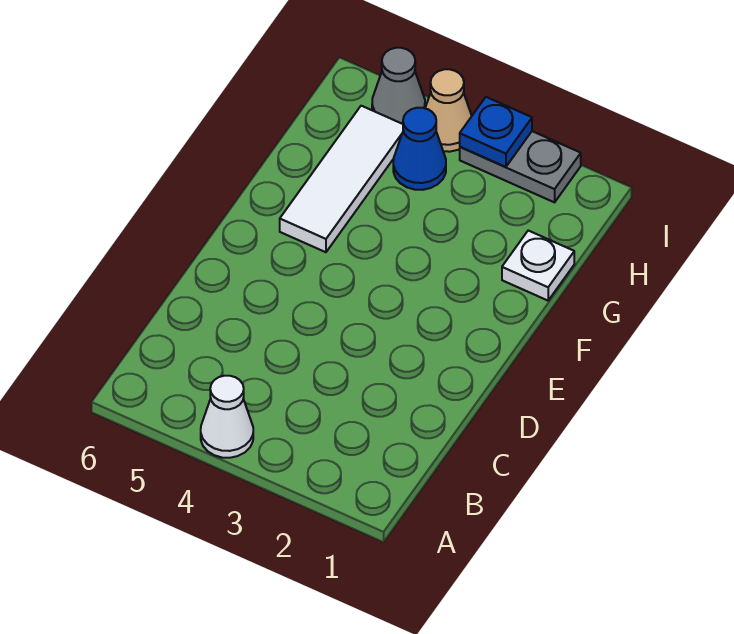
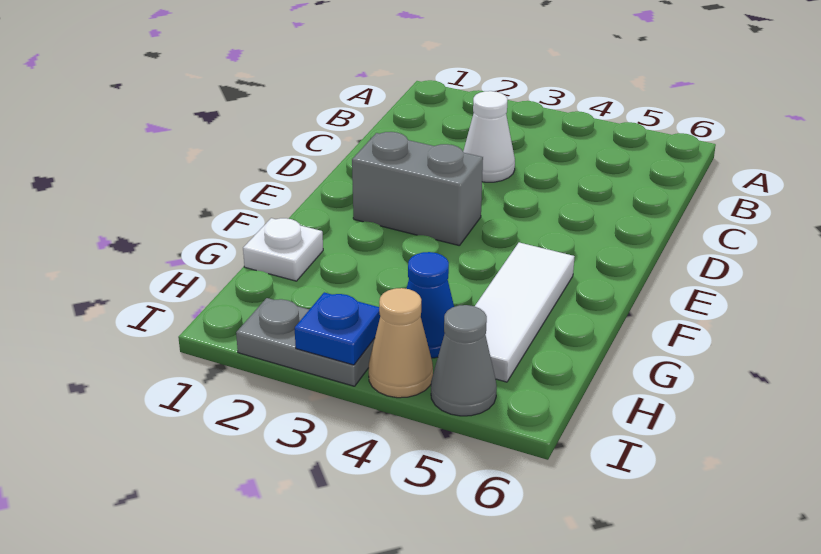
white 1x1 cone [201,376,253,458] -> white 1x1 cone moved to [463,91,515,182]
none -> grey 1x2 brick [352,132,483,246]

